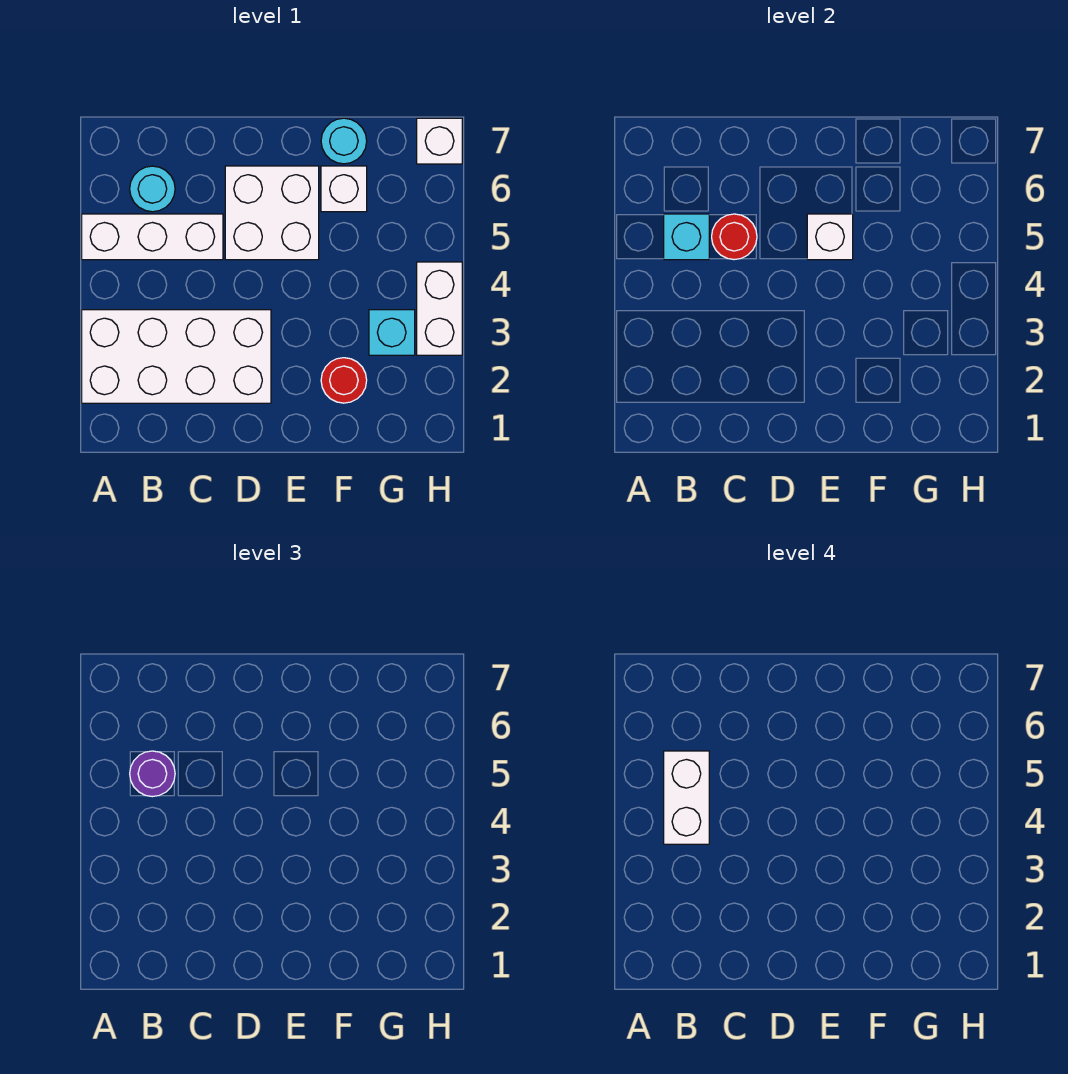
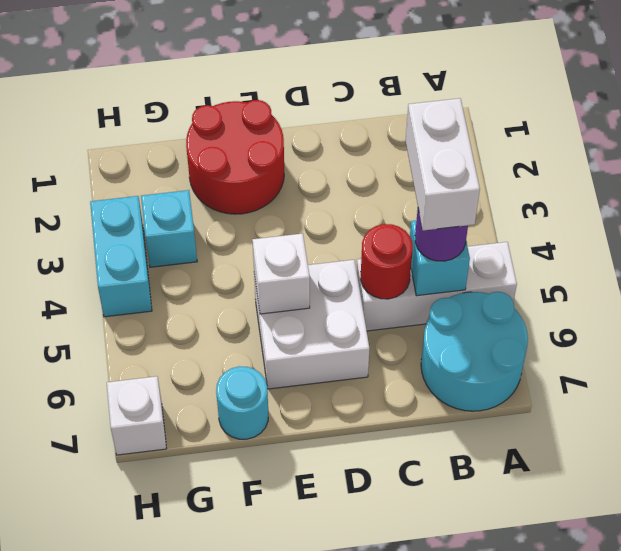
white 2x4 brick [82,310,271,403] -> none
cyan 1x1 round brick [130,166,175,212] -> cyan 2x2 round brick [421,292,528,411]
red 1x1 round brick [321,358,367,403] -> red 2x2 round brick [186,100,284,214]
white 1x1 brick [321,166,367,212] -> none
white 1x2 brick [417,262,462,355] -> cyan 1x2 brick [90,196,152,317]

